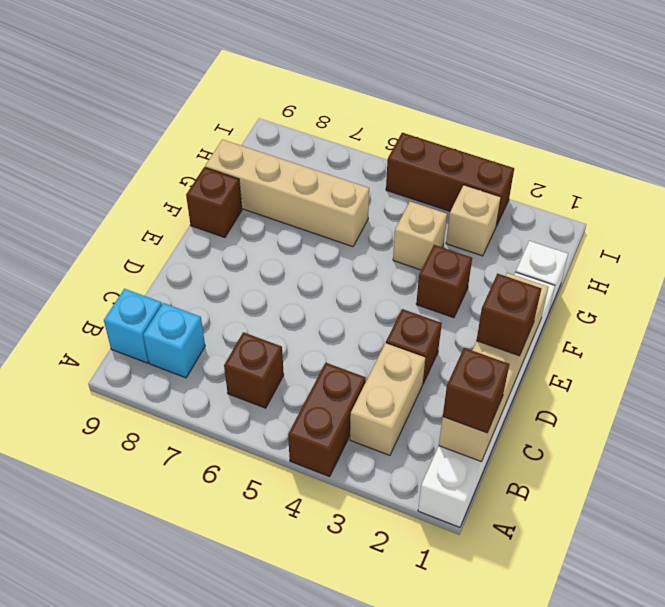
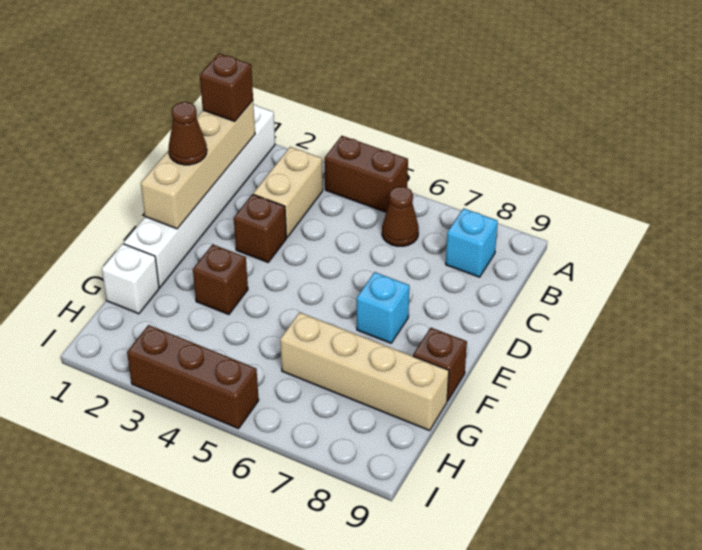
brown 1x2 brick [288,363,366,477] -> brown 1x2 brick turned to [325,136,408,212]
brown 1x1 brick [224,332,284,408] -> brown 1x1 cone [382,186,419,246]
cyan 1x1 brick [104,289,162,363] -> cyan 1x1 brick moved to [357,272,409,343]
brown 1x1 brick [476,274,541,356] -> brown 1x1 cone [169,102,207,165]
tan 1x1 brick [393,202,447,270] -> none
tan 1x1 brick [446,185,501,256] -> none

